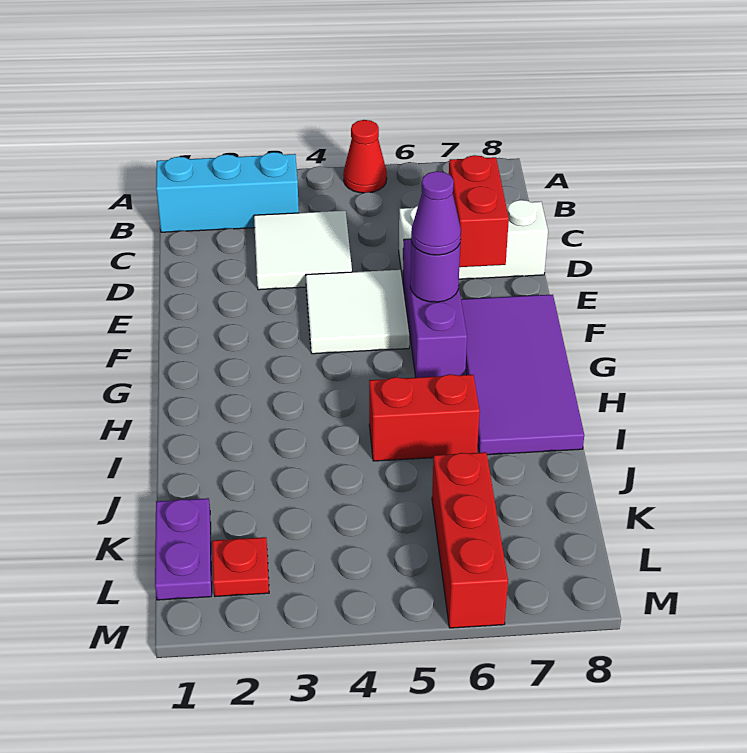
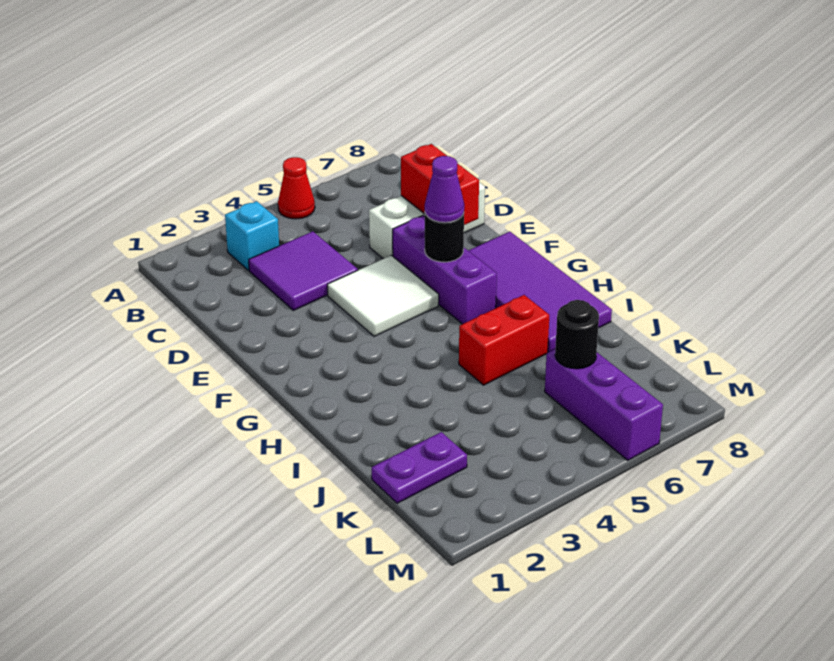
cyan 1x3 brick [156,152,299,232] -> cyan 1x1 brick [225,201,279,270]
white 2x2 tile [254,211,352,290] -> purple 2x2 tile [249,231,358,310]
purple 1x1 round brick [410,240,461,302] -> black 1x1 round brick [425,214,464,262]
purple 1x2 plate [155,498,212,600] -> purple 1x2 plate turned to [372,432,467,503]
red 1x3 brick [432,452,508,628] -> purple 1x3 brick [545,349,663,460]
none -> black 1x1 round brick [555,300,599,369]
red 1x1 plate [212,537,269,596] -> none

